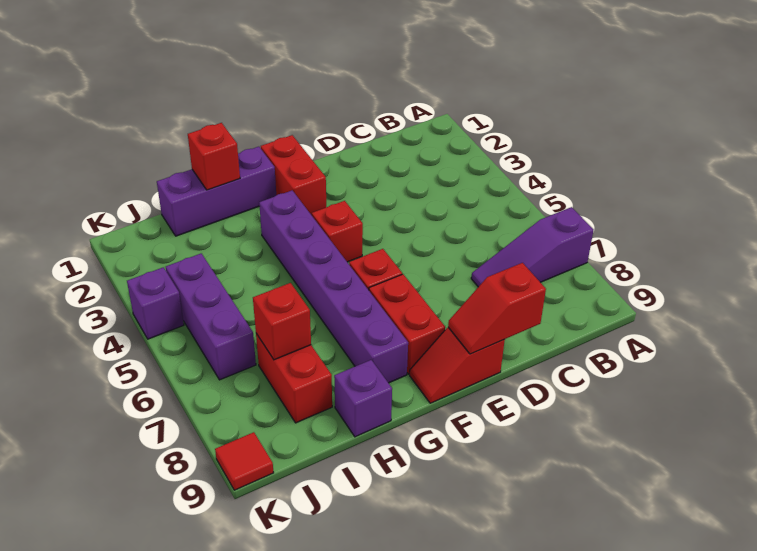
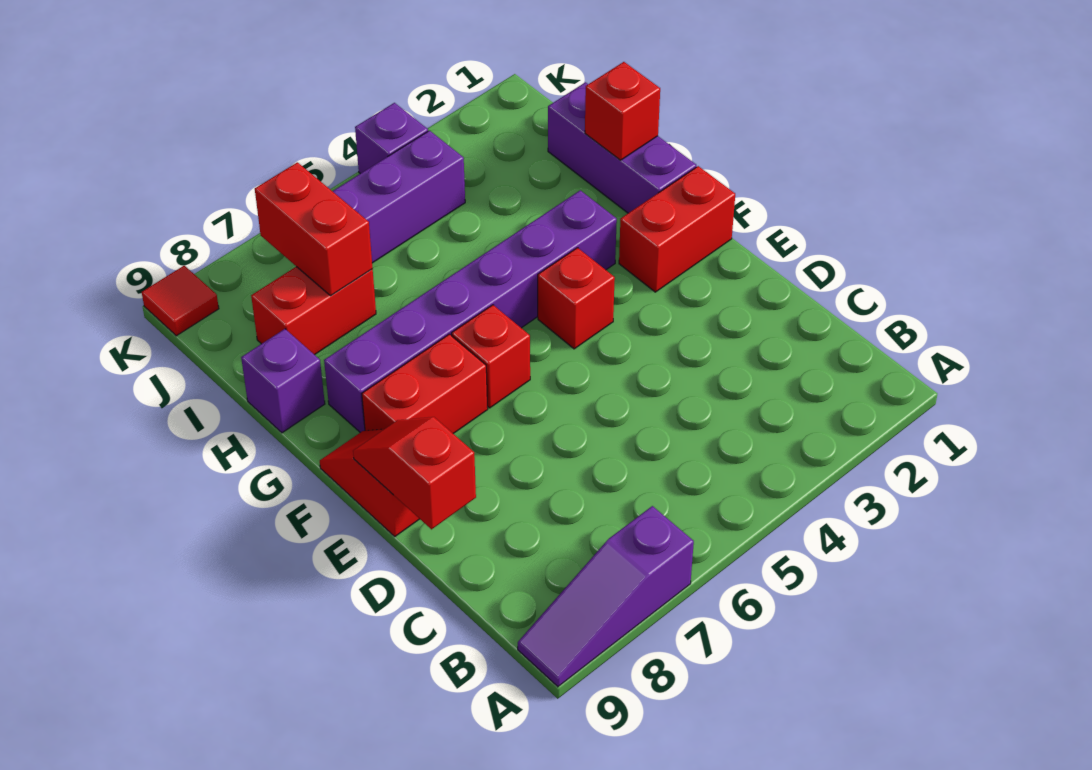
purple 1x3 slope [471,207,593,287] -> purple 1x3 slope turned to [518,506,694,687]
red 1x1 brick [253,283,311,360] -> red 1x2 brick [255,162,373,296]

